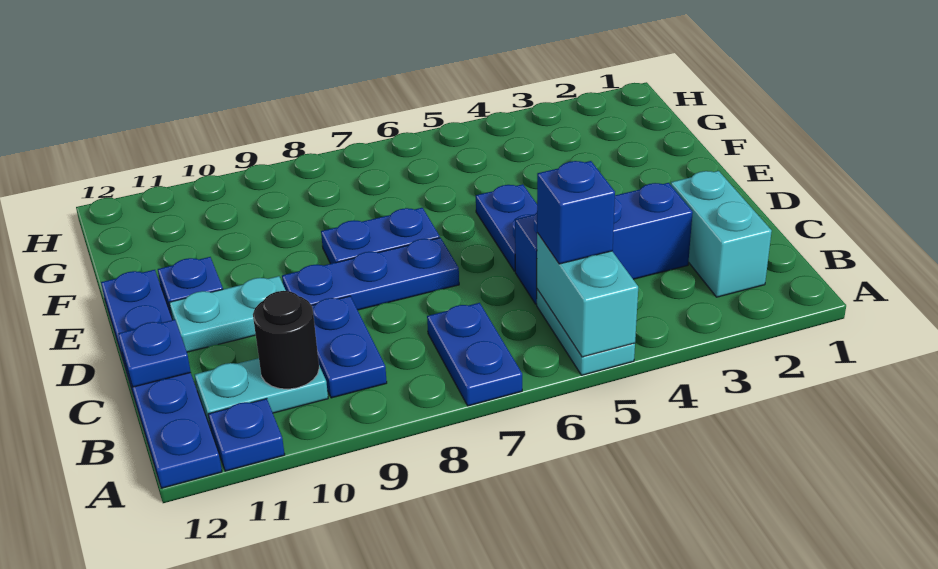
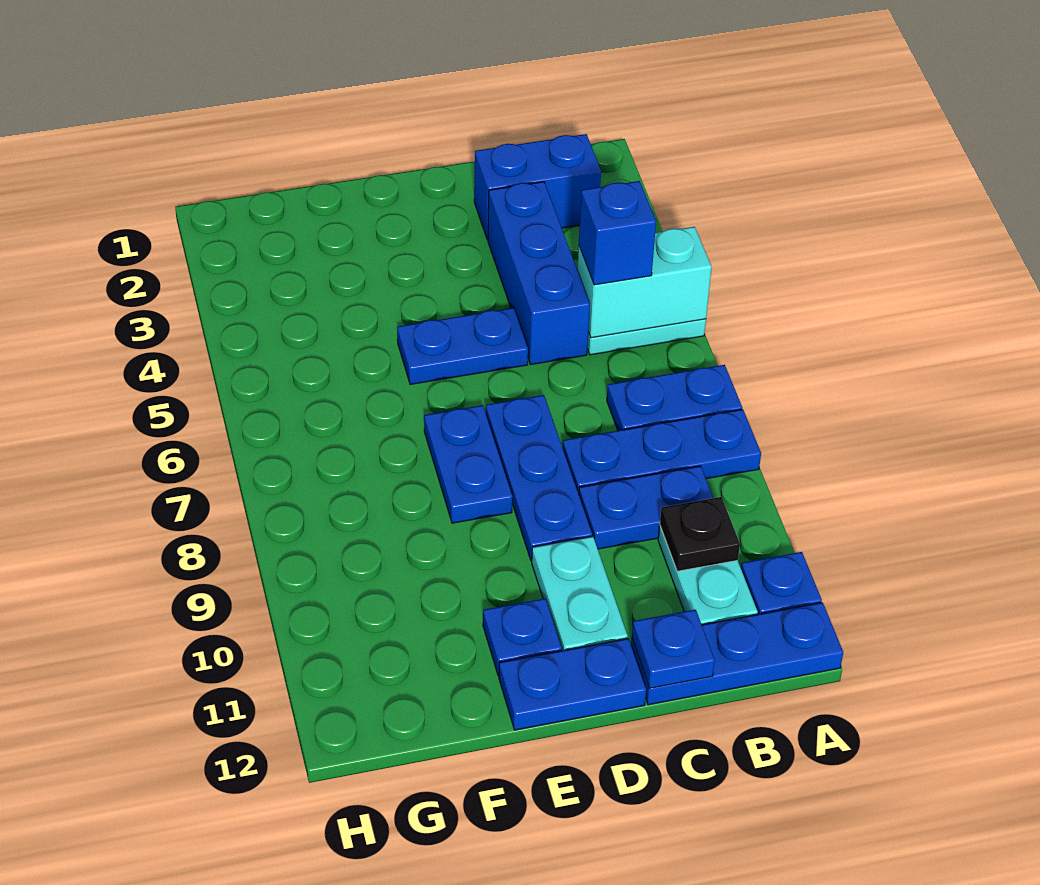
none -> blue 1x3 plate [563,409,761,494]
cyan 1x2 brick [671,171,772,297] -> blue 1x2 brick [474,134,601,240]
black 1x1 round brick [253,291,319,389] -> black 1x1 plate [660,497,740,571]

